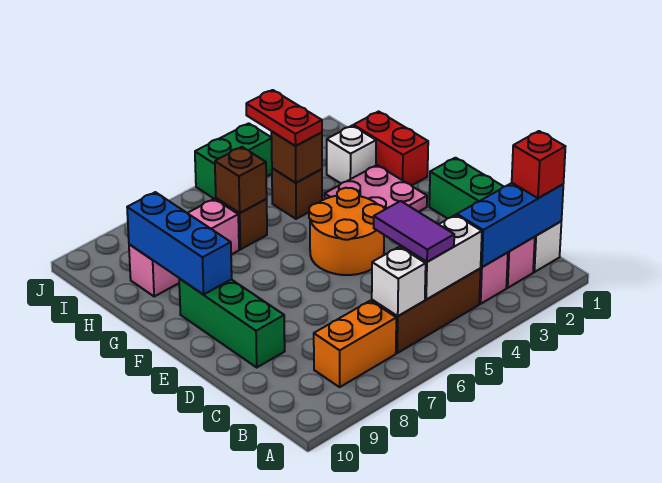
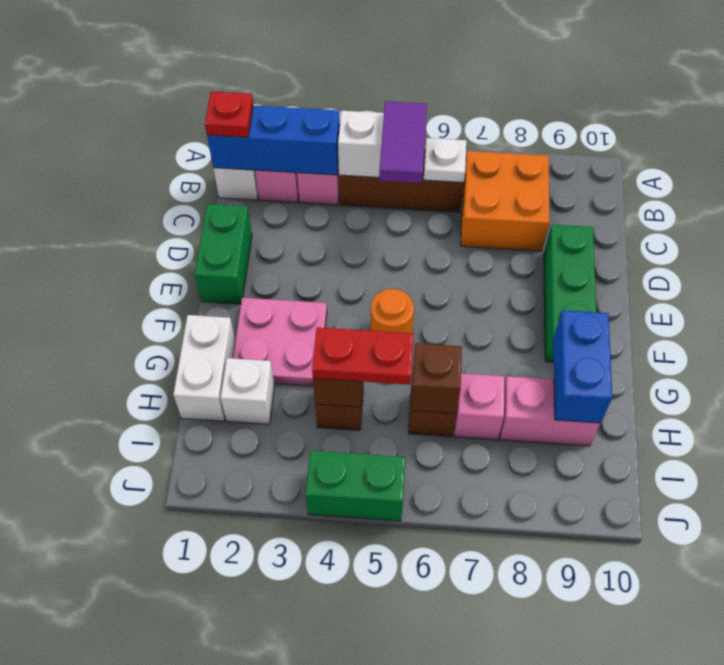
red 1x1 brick [512,131,565,198] -> red 1x1 plate [205,92,253,137]
white 1x1 brick [372,247,426,316] -> white 1x1 plate [424,138,466,182]
orange 1x2 brick [314,301,396,387] -> orange 2x2 brick [461,151,550,251]
orange 2x2 round brick [309,188,385,275] -> orange 1x1 round brick [371,289,414,333]
blue 1x3 brick [127,192,232,295] -> blue 1x2 brick [553,310,612,423]
red 1x2 brick [353,111,428,186] -> white 1x2 brick [173,315,235,421]
red 1x2 plate [246,90,322,146] -> red 1x2 plate turned to [312,327,414,385]

